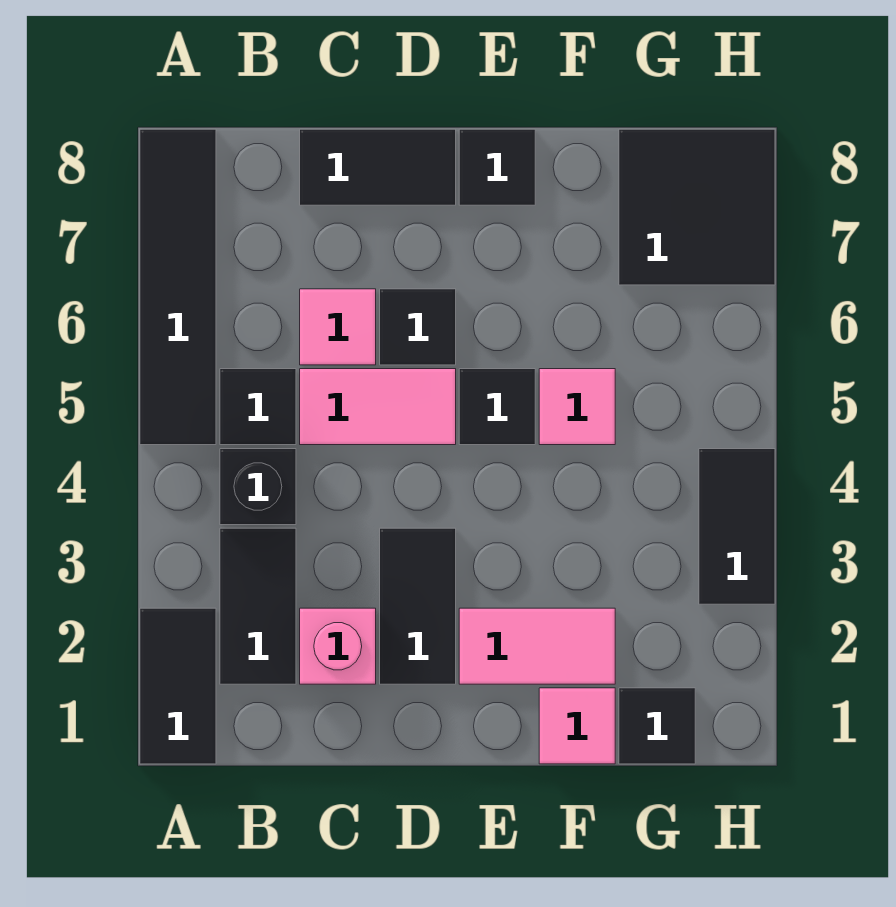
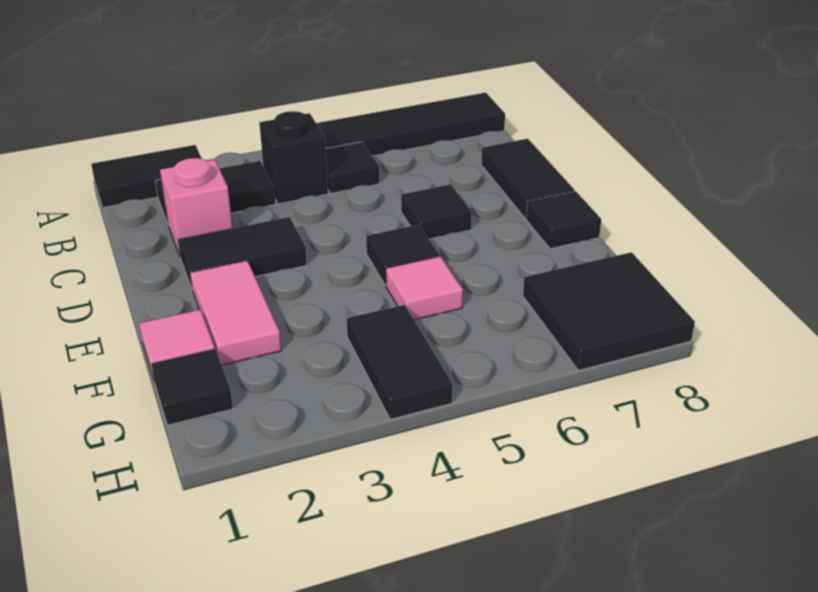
pink 1x2 tile [300,369,456,445] -> none
pink 1x1 tile [300,289,376,365] -> none
black 1x2 tile [699,449,775,604] -> black 1x2 tile turned to [347,305,452,419]

